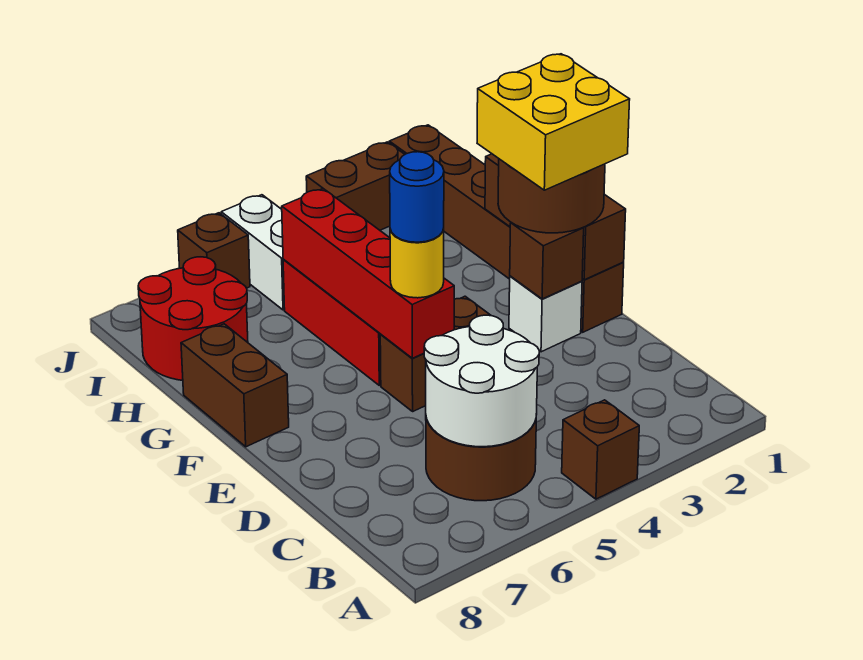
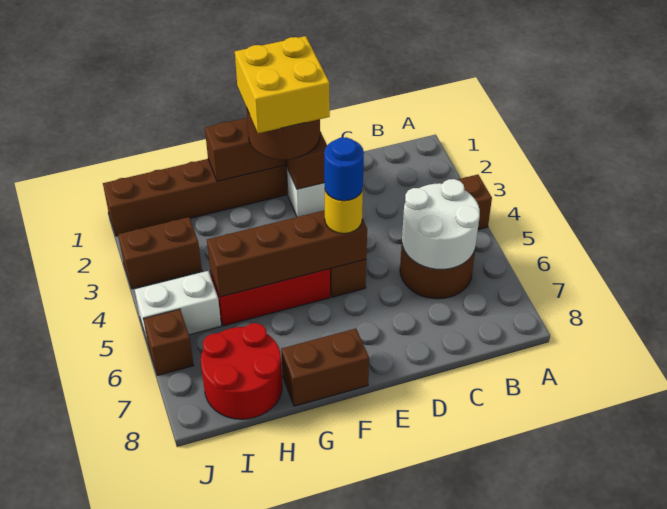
red 1x4 brick [282,189,454,358] -> brown 1x4 brick [207,210,367,297]
brown 1x2 brick [306,142,405,230] -> brown 1x2 brick turned to [118,217,202,289]

